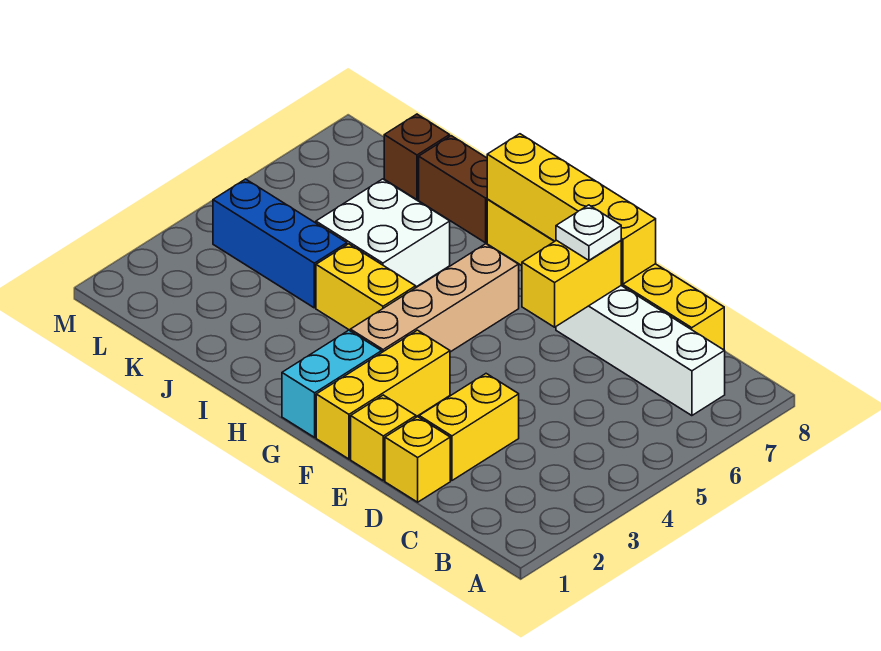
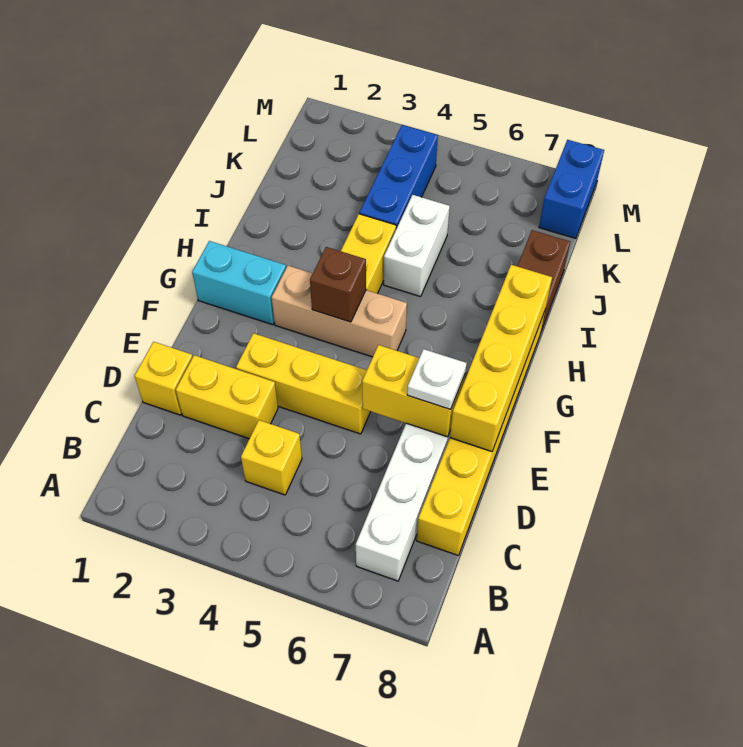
yellow 1x1 brick [351,395,416,481] -> yellow 1x1 brick moved to [241,420,302,495]
yellow 1x3 brick [316,330,450,459] -> yellow 1x3 brick moved to [236,333,371,434]
tan 1x4 brick [350,244,519,352] -> tan 1x3 brick [272,266,407,357]
white 2x2 brick [316,179,450,287] -> white 1x2 brick [384,195,450,297]
brown 1x1 brick [384,114,450,200] -> brown 1x1 brick moved to [310,247,366,322]
none -> blue 1x2 brick [539,140,604,238]

